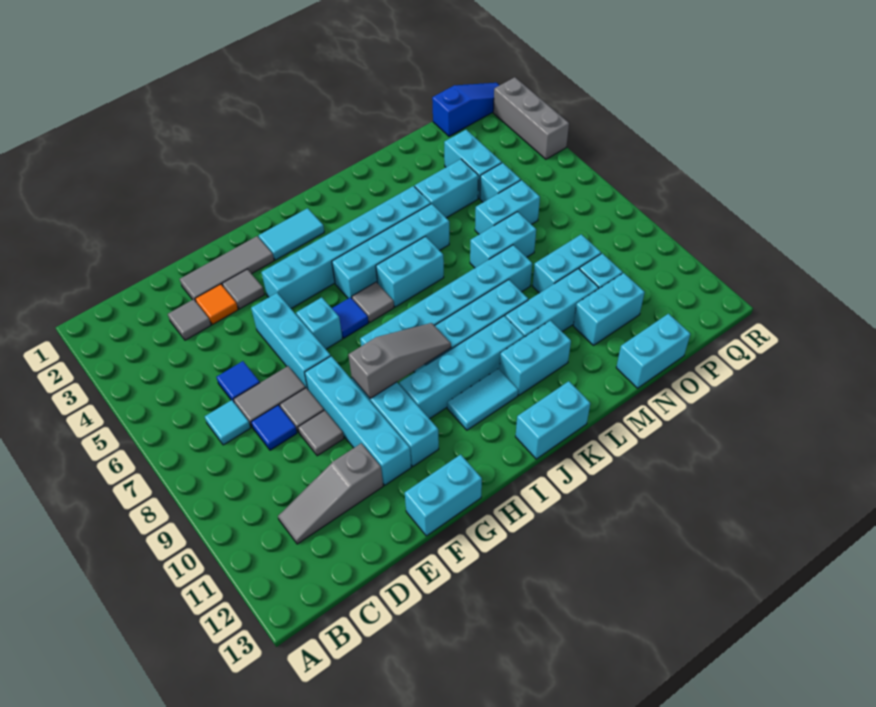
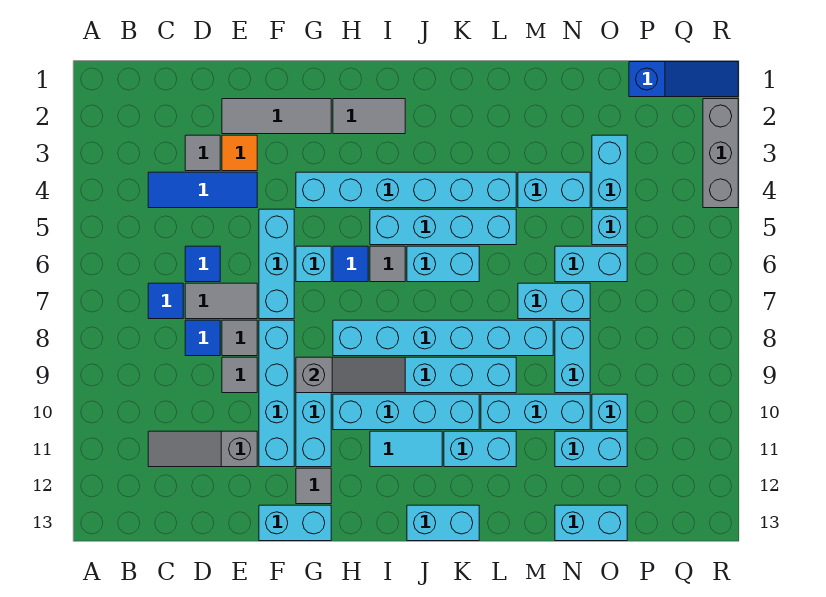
none -> blue 1x3 tile [148,172,257,208]
cyan 1x1 tile [205,400,251,445] -> blue 1x1 tile [148,283,183,319]
grey 1x1 tile [222,269,265,309] -> grey 1x1 tile moved to [296,468,331,504]
cyan 1x2 tile [259,208,324,260] -> grey 1x2 tile [333,99,405,134]
cyan 1x2 brick [533,234,601,293] -> cyan 1x2 brick turned to [555,320,590,393]

